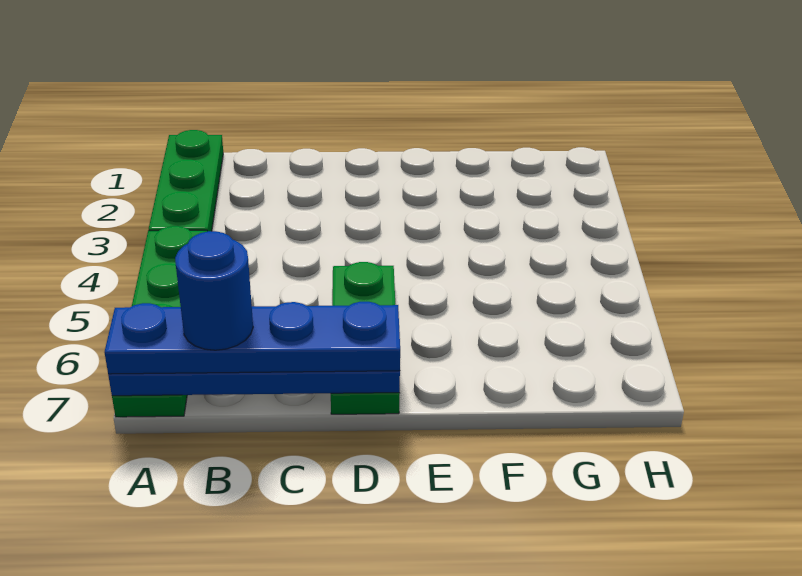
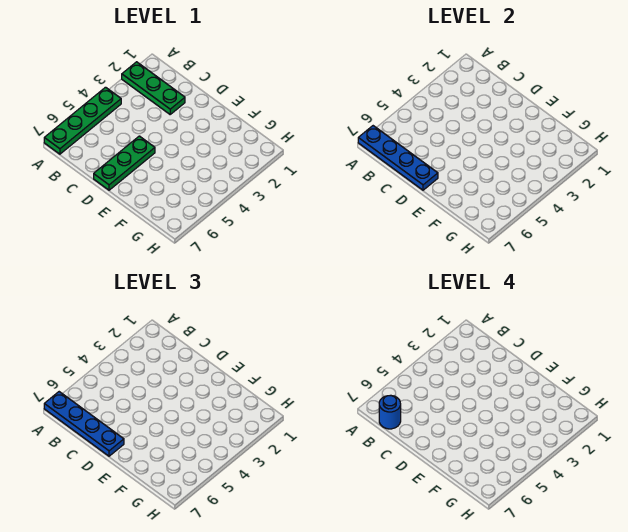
green 1x3 plate [149,130,223,231] -> green 1x3 plate turned to [122,62,185,114]

